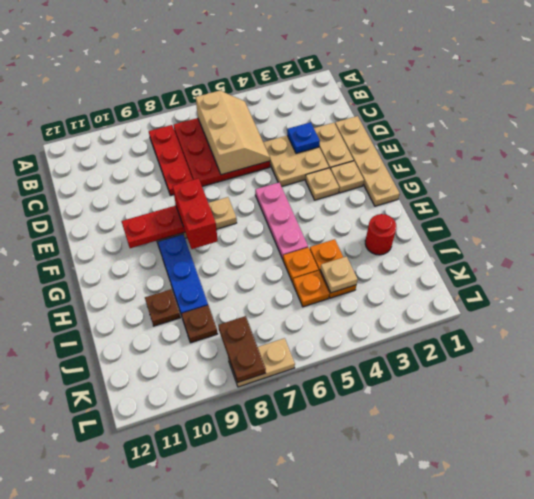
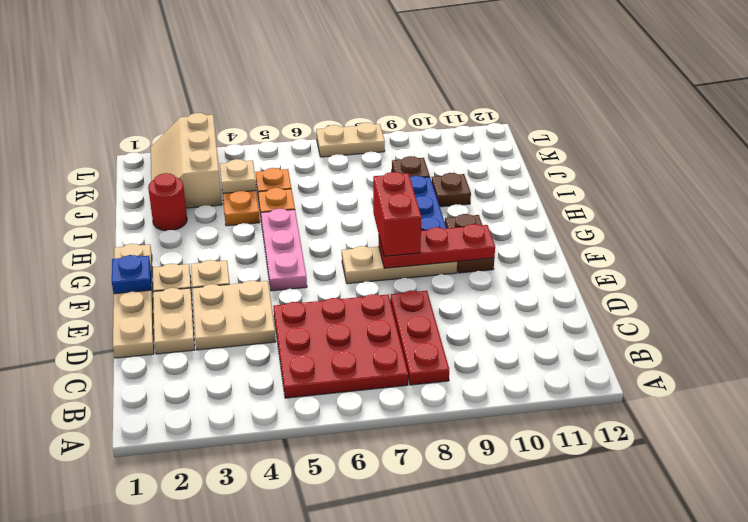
tan 2x3 slope [196,91,270,175] -> tan 2x3 slope moved to [151,113,222,208]
blue 1x1 plate [287,122,320,153] -> blue 1x1 plate moved to [112,255,151,294]
brown 1x2 plate [218,316,266,383] -> brown 1x2 plate moved to [445,214,494,273]

